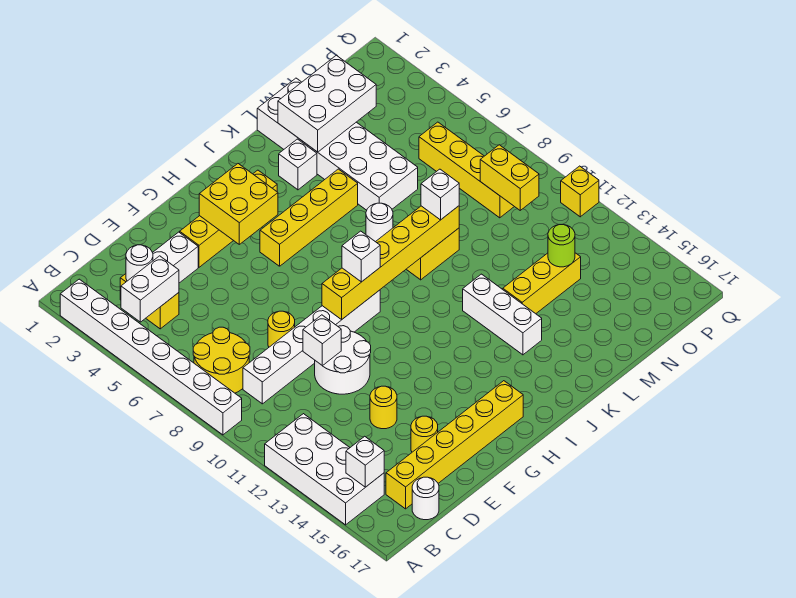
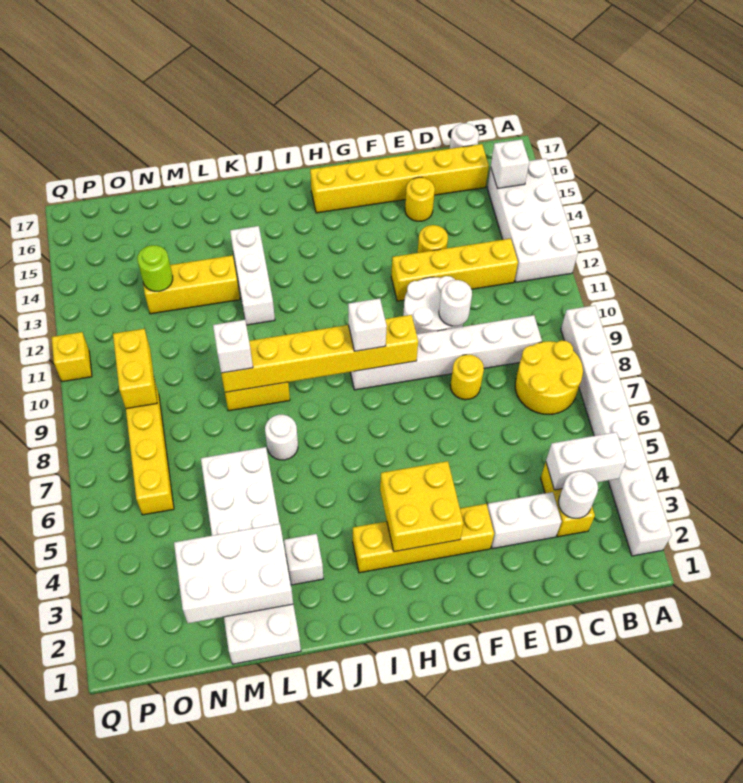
white 1x1 brick [303,315,341,366] -> white 1x1 round brick [439,280,472,326]
yellow 1x4 brick [260,169,358,266] -> yellow 1x4 brick moved to [391,239,518,301]

